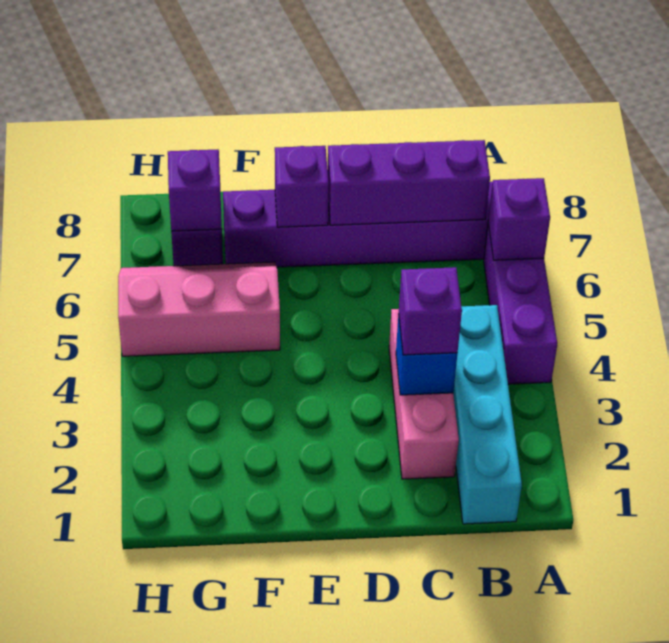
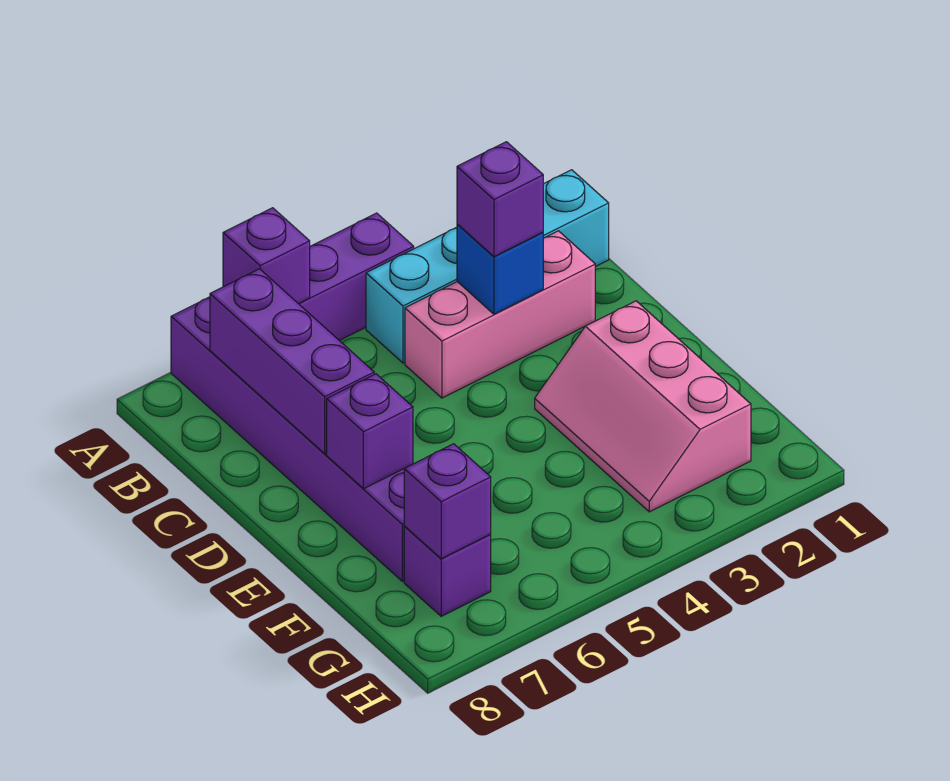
pink 2x3 slope [118,262,280,356] -> pink 2x3 slope moved to [535,301,751,512]

